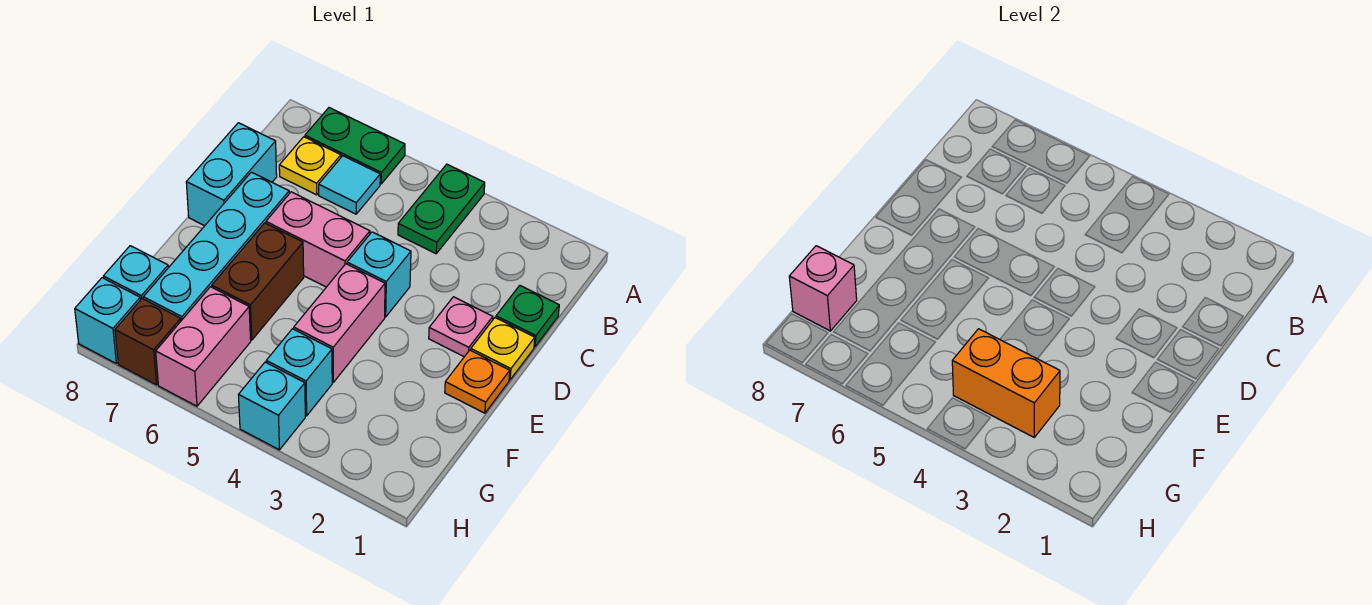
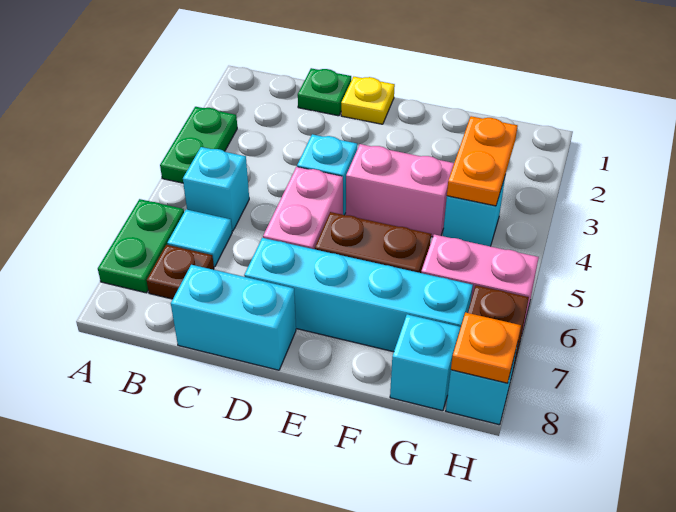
green 1x2 plate [398,164,485,254] -> green 1x2 plate turned to [160,107,237,183]
yellow 1x1 plate [279,137,341,195] -> brown 1x1 plate [147,245,214,299]
pink 1x1 plate [429,297,493,357] -> none
orange 1x1 plate [445,350,510,413] -> orange 1x1 plate moved to [451,313,521,383]
orange 1x2 brick [952,329,1060,437] -> orange 1x2 plate [447,116,517,206]
pink 1x1 brick [789,246,857,331] -> none
cyan 1x1 brick [239,362,305,450] -> cyan 1x1 brick moved to [183,147,249,231]

